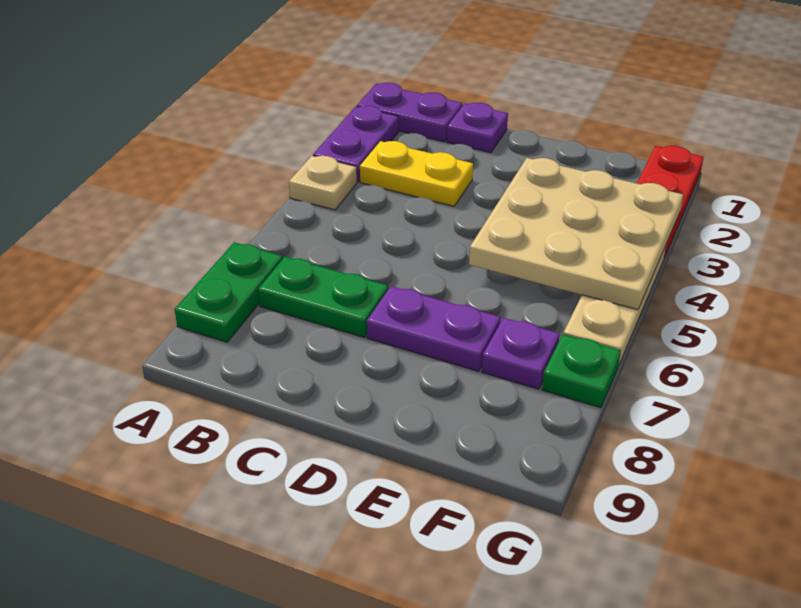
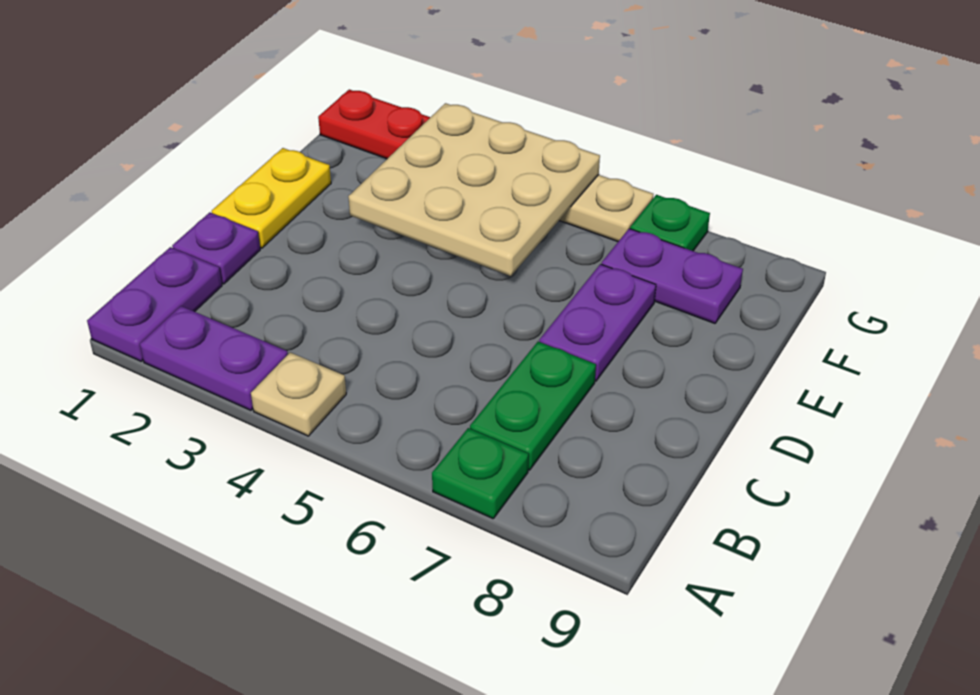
green 1x2 plate [174,242,282,342] -> green 1x1 plate [432,428,528,519]
yellow 1x2 plate [360,141,473,206] -> yellow 1x2 plate moved to [212,148,331,248]
purple 1x1 plate [482,318,560,389] -> purple 1x2 plate [602,229,743,323]

